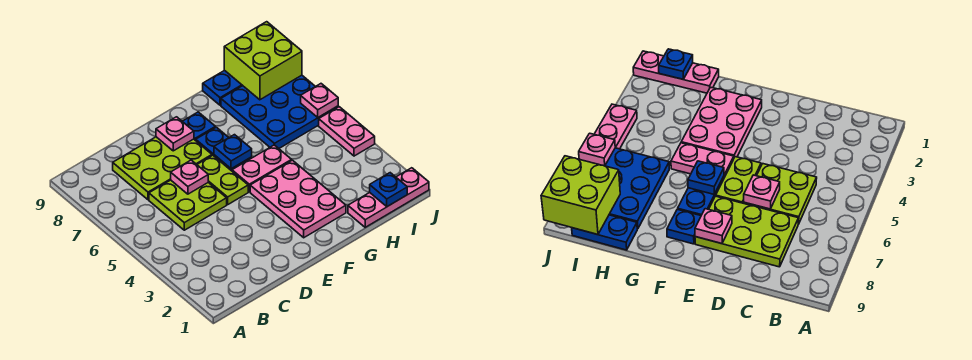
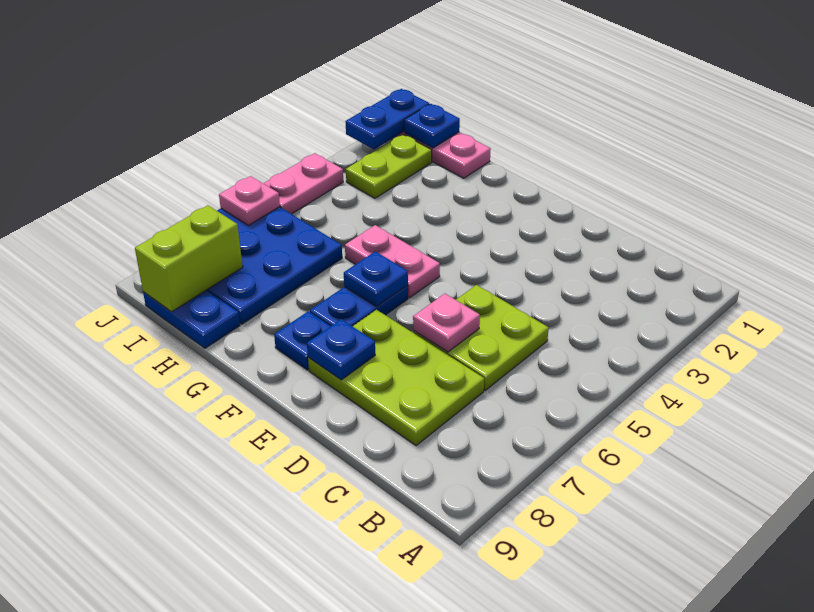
lime 1x2 plate [197,155,248,205] -> lime 1x2 plate moved to [346,134,432,198]
pink 1x1 plate [156,117,194,151] -> blue 1x1 plate [307,319,375,380]
pink 2x3 plate [250,160,346,238] -> none
lime 2x2 brick [224,22,302,100] -> lime 1x2 brick [135,205,243,312]
none -> blue 1x2 plate [345,89,429,149]

